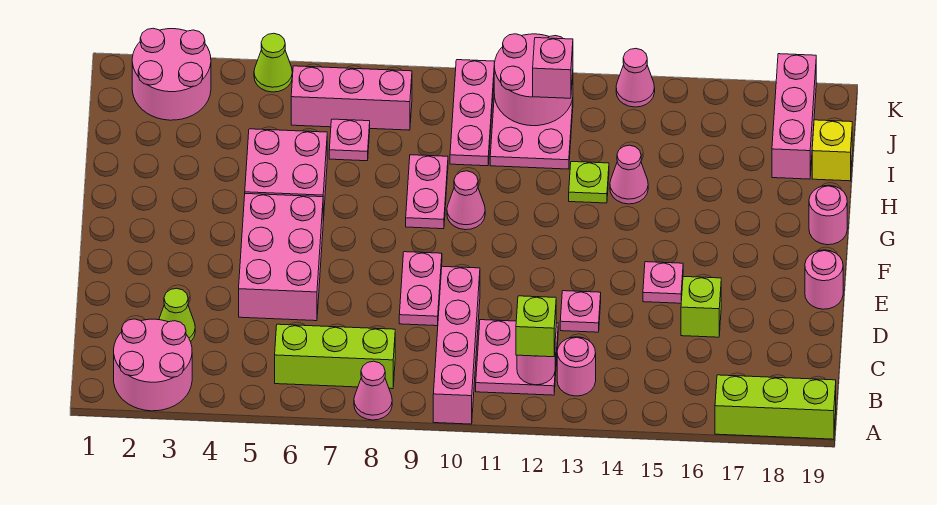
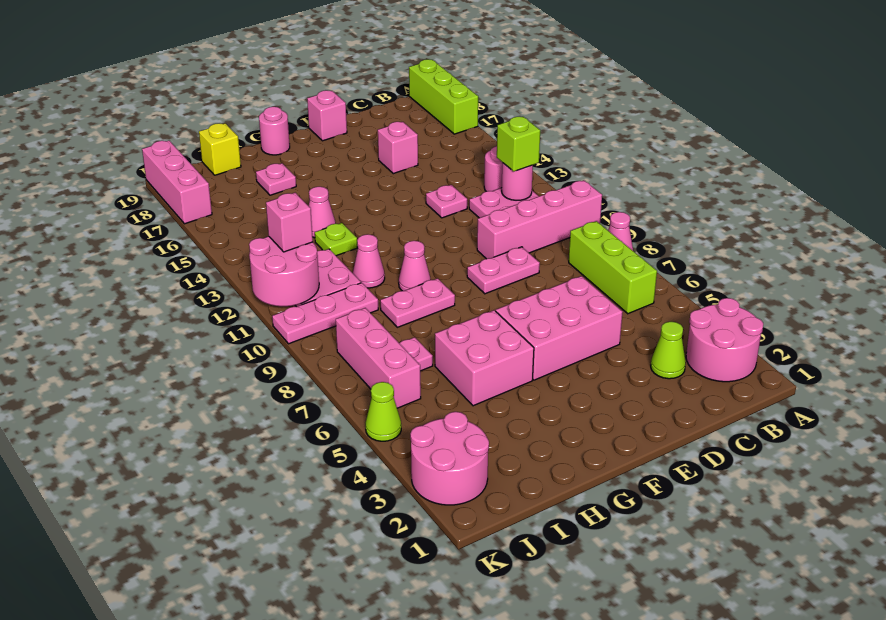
lime 1x1 brick [681,276,721,337] -> pink 1x1 brick [378,122,418,174]
pink 1x1 plate [643,262,683,303] -> pink 1x1 plate moved to [256,163,296,195]
pink 1x1 round brick [805,250,843,309] -> pink 1x1 brick [307,90,347,141]
pink 1x3 brick [772,54,816,179] -> pink 1x3 brick turned to [142,141,212,224]
pink 1x1 cone [616,49,655,107] -> pink 1x1 cone moved to [353,234,385,288]

